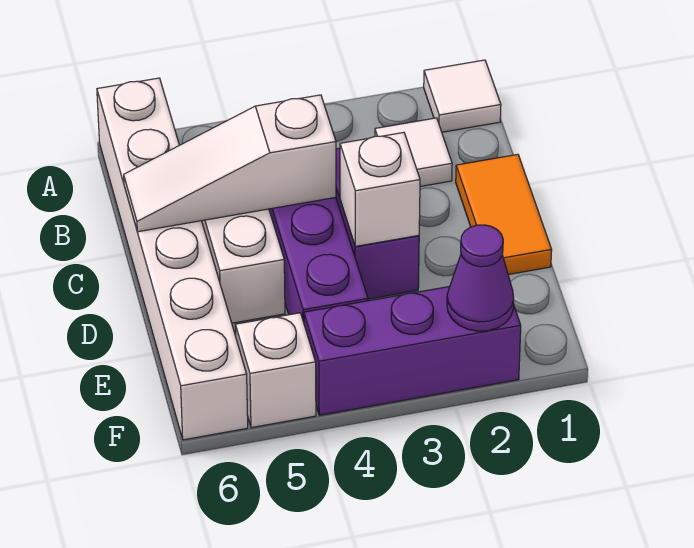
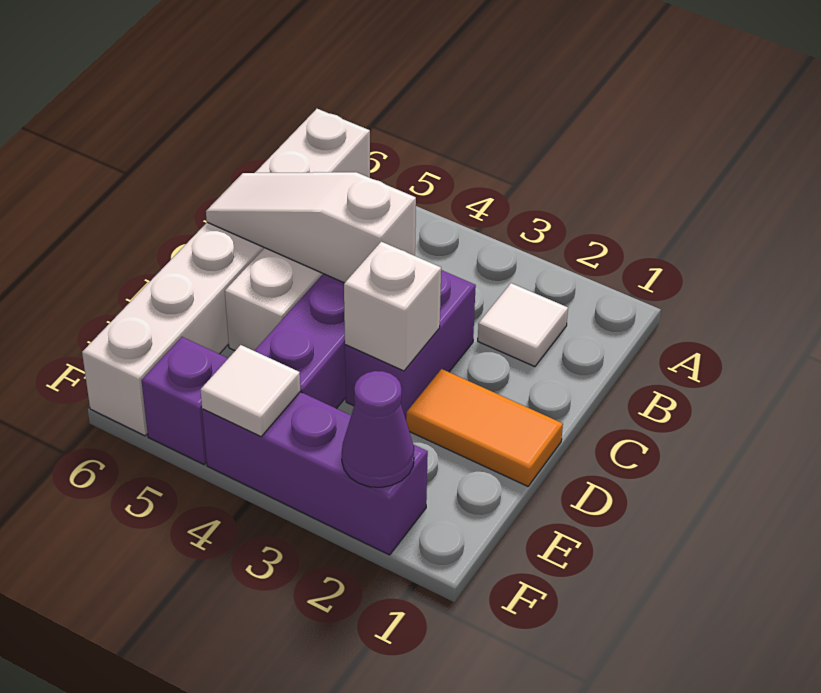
white 1x1 tile [424,60,501,132] -> white 1x1 tile moved to [201,345,300,436]
orange 1x2 tile [456,154,552,275] -> orange 1x2 tile turned to [406,369,563,486]
white 1x1 brick [235,313,316,428] -> purple 1x1 brick [141,337,228,464]

